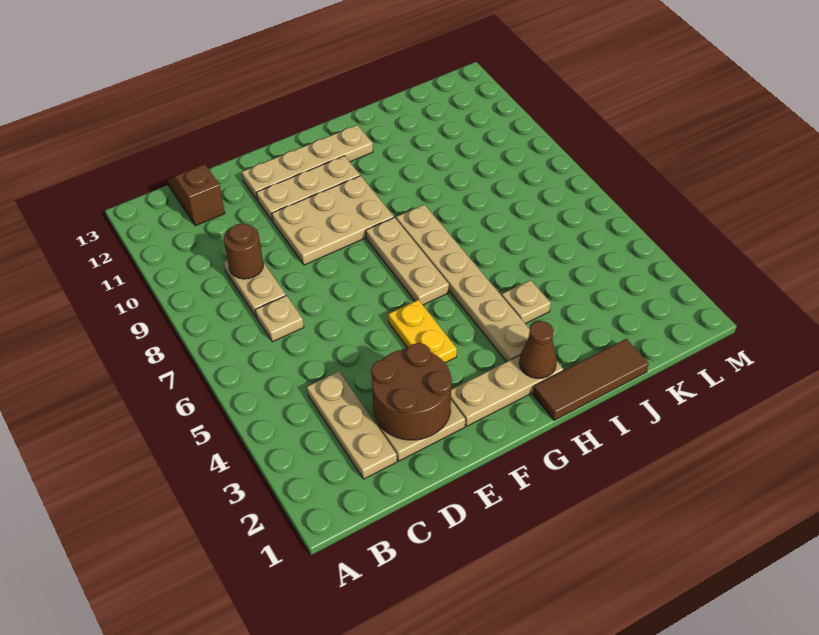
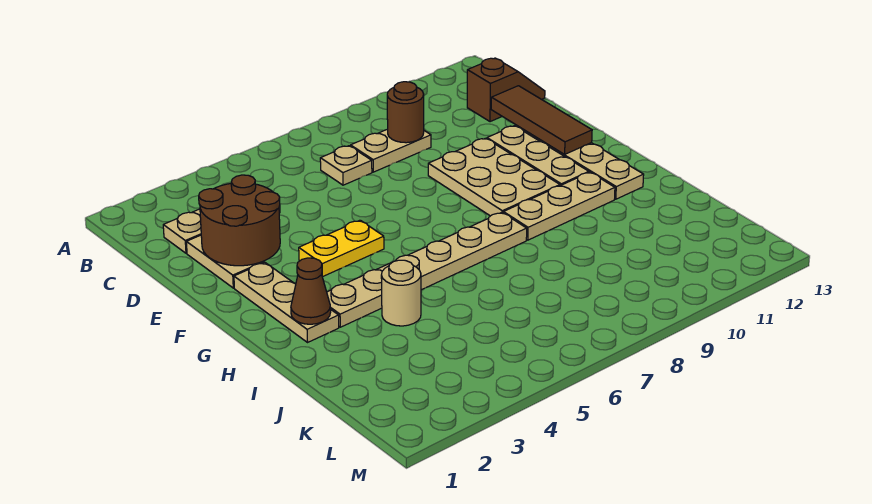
tan 1x3 plate [366,218,449,305] -> tan 1x3 plate moved to [503,172,615,240]
brown 1x3 tile [533,339,649,421] -> brown 1x3 tile moved to [491,86,592,155]
tan 1x1 plate [502,280,551,324] -> tan 1x1 round brick [381,260,421,326]

